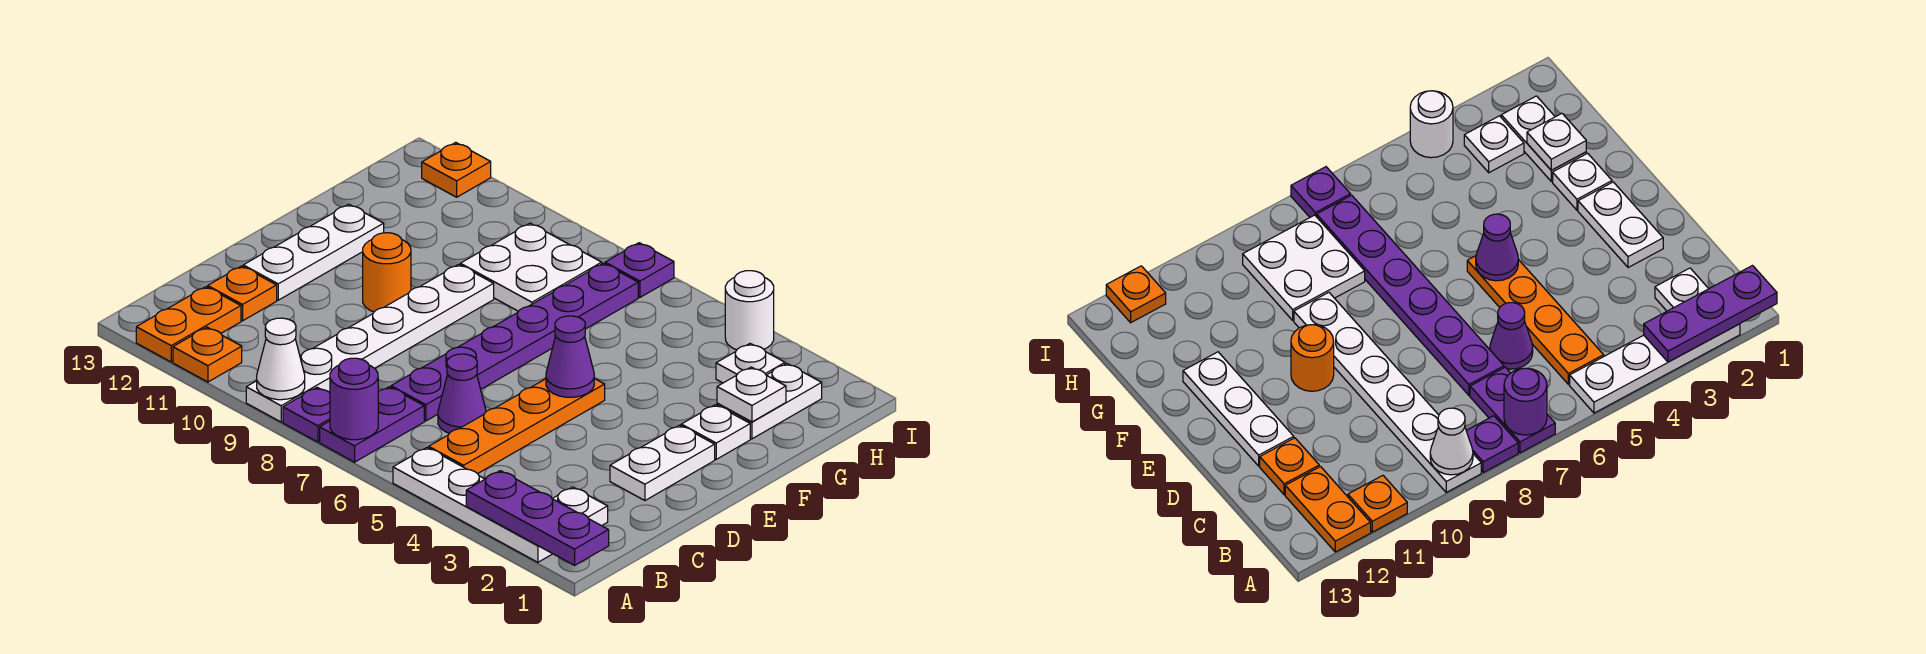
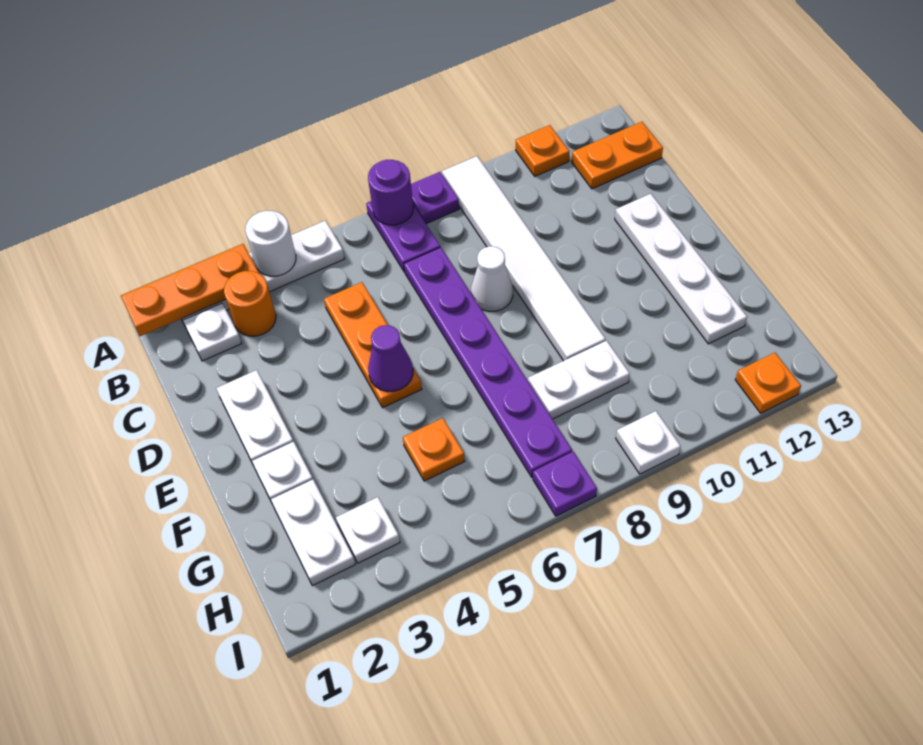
purple 1x3 plate [466,471,609,565] -> orange 1x3 plate [121,244,259,336]
white 1x6 plate [246,264,494,422] -> white 1x6 tile [442,156,605,361]
white 1x1 cone [257,318,305,400] -> white 1x1 cone moved to [471,246,513,311]
orange 1x2 plate [136,287,241,362] -> orange 1x2 plate turned to [572,122,663,189]
orange 1x4 plate [429,379,605,474] -> orange 1x3 plate [324,282,422,408]
purple 1x1 cone [438,354,486,433] -> none
orange 1x1 plate [208,266,277,321] -> orange 1x1 plate moved to [403,418,465,481]
white 1x3 plate [243,204,384,300] -> white 1x4 plate [615,194,747,344]
orange 1x1 round brick [363,233,411,312] -> orange 1x1 round brick moved to [224,271,276,336]
white 1x1 plate [717,367,786,422] -> white 1x1 plate moved to [616,411,681,474]
white 2x2 plate [460,223,602,311] -> white 1x2 plate [528,341,630,419]
white 1x1 round brick [725,271,774,350] -> white 1x1 round brick moved to [245,211,296,276]

